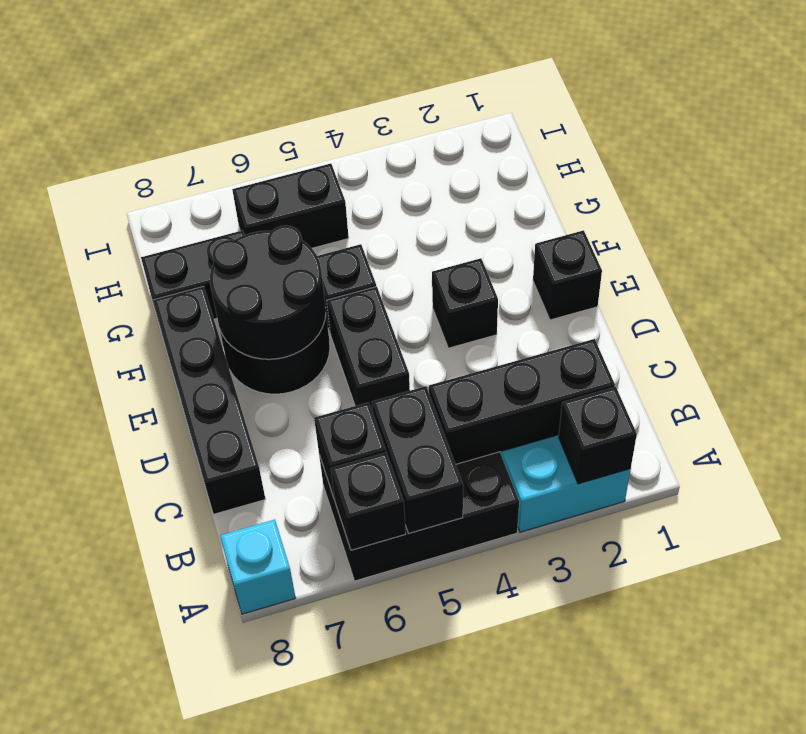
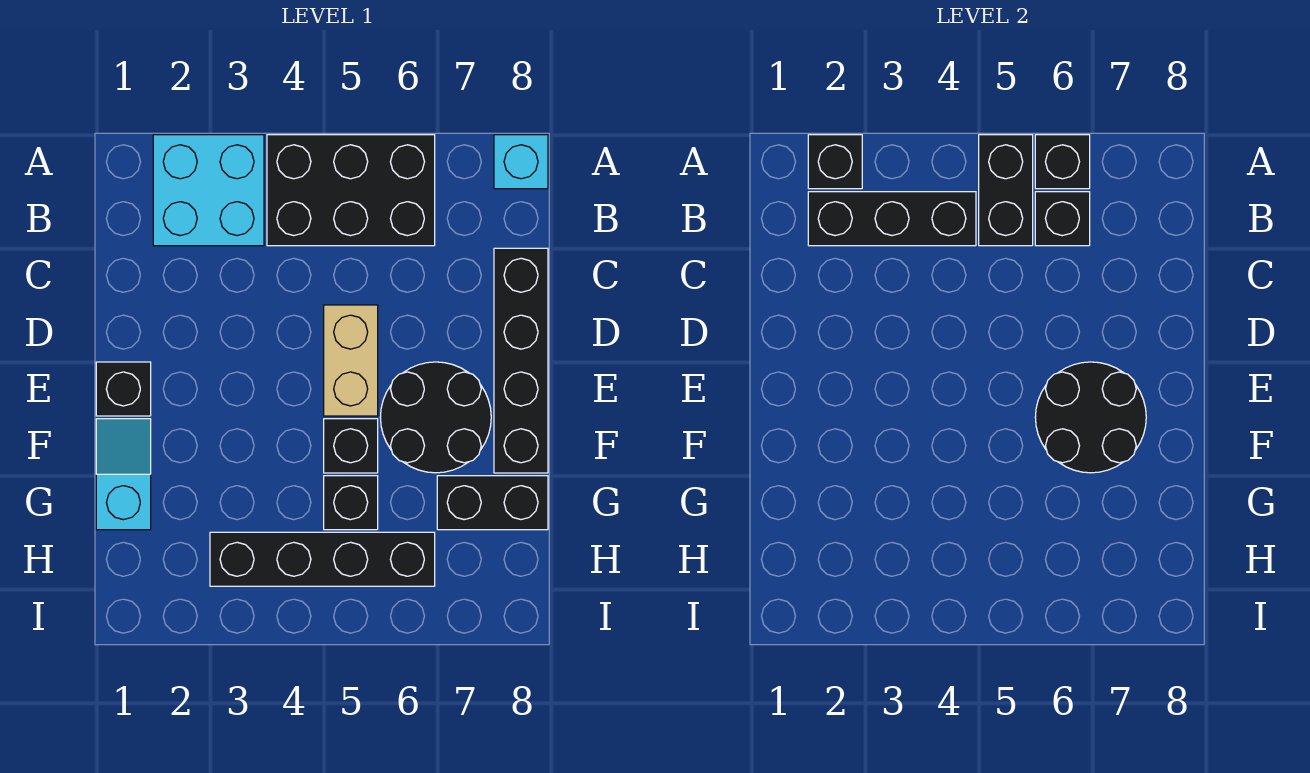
black 1x2 brick [327,287,410,412] -> tan 1x2 brick [324,305,378,416]
black 1x1 brick [432,258,498,348] -> black 1x1 brick moved to [324,476,378,530]
none -> cyan 1x2 slope [96,419,151,530]
black 1x2 brick [232,164,349,248] -> black 1x4 brick [210,532,435,586]

